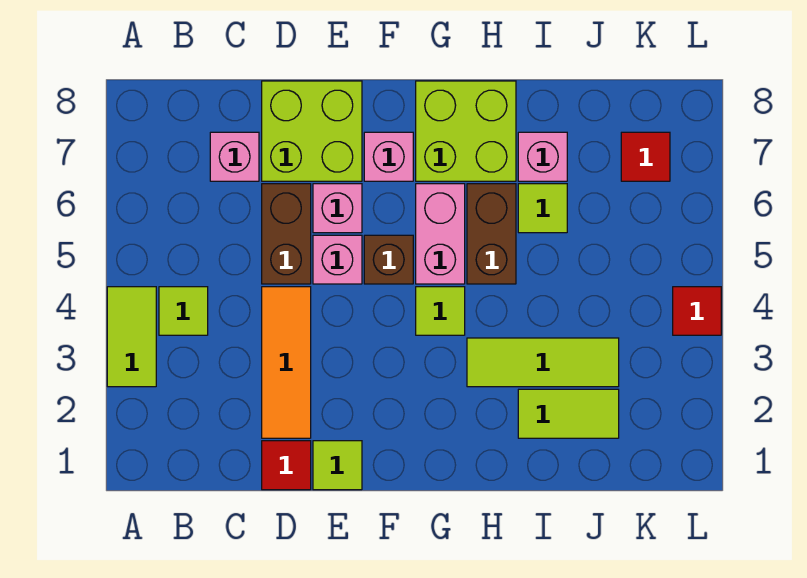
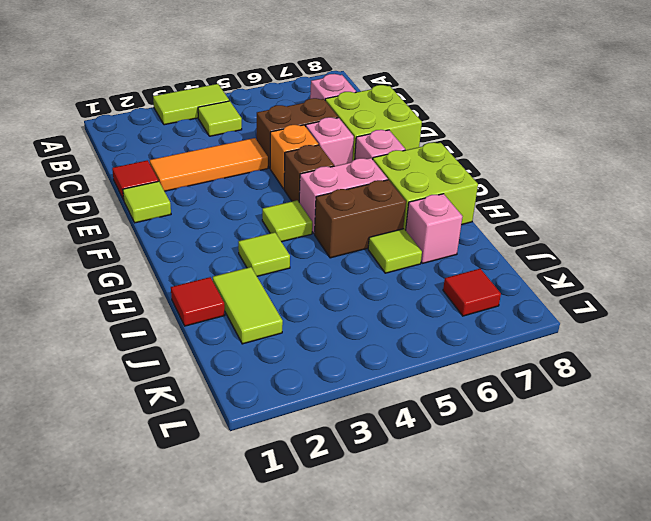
pink 1x1 brick [313,235,362,284] -> orange 1x1 brick [270,125,318,189]
lime 1x3 tile [467,338,619,387] -> lime 1x1 tile [238,232,290,276]
red 1x1 tile [673,287,721,335] -> red 1x1 tile moved to [171,277,225,326]

